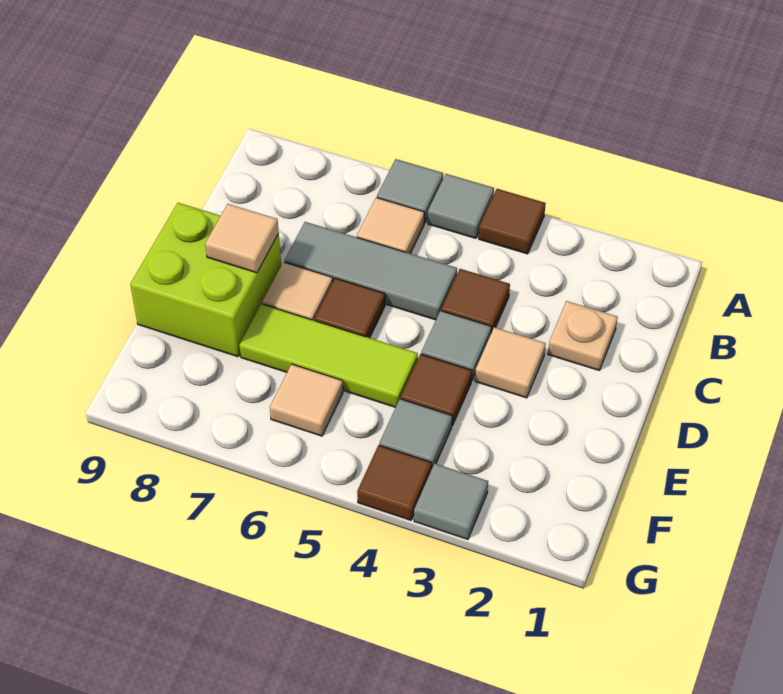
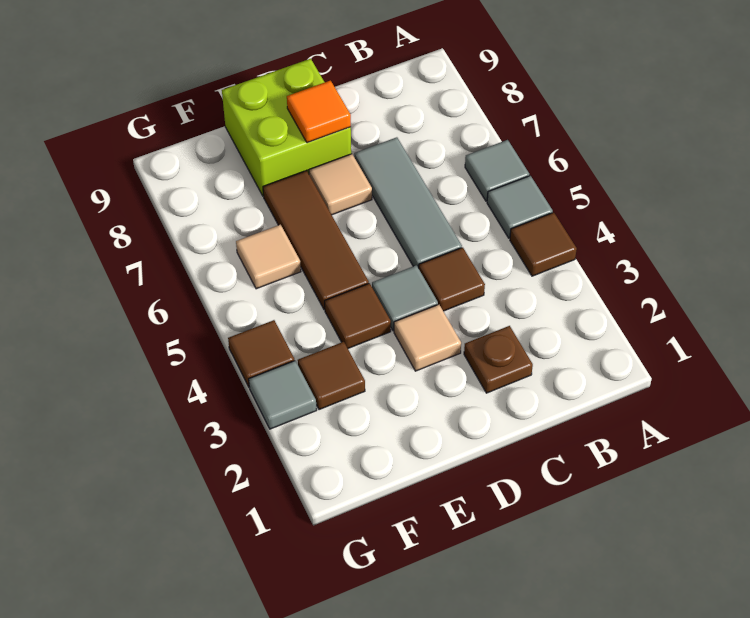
tan 1x1 tile [357,198,424,254] -> none
tan 1x1 plate [548,301,618,370] -> brown 1x1 plate [464,326,533,393]
brown 1x1 tile [315,278,385,338] -> brown 1x1 tile moved to [298,342,365,410]
tan 1x1 tile [205,204,279,273] -> orange 1x1 tile [287,81,351,143]
lime 1x3 tile [239,304,418,407] -> brown 1x3 tile [263,171,369,310]
grey 1x1 tile [379,399,452,470] -> none

